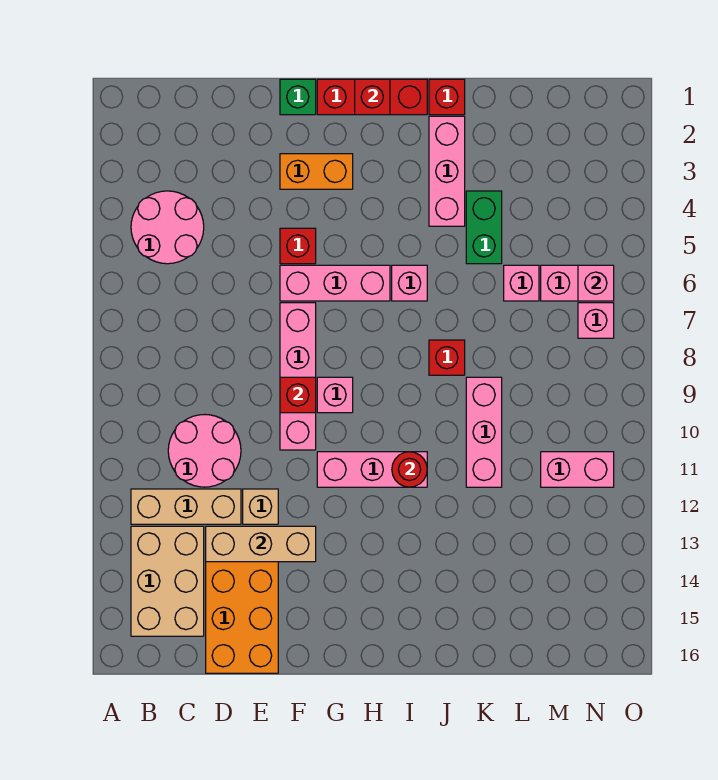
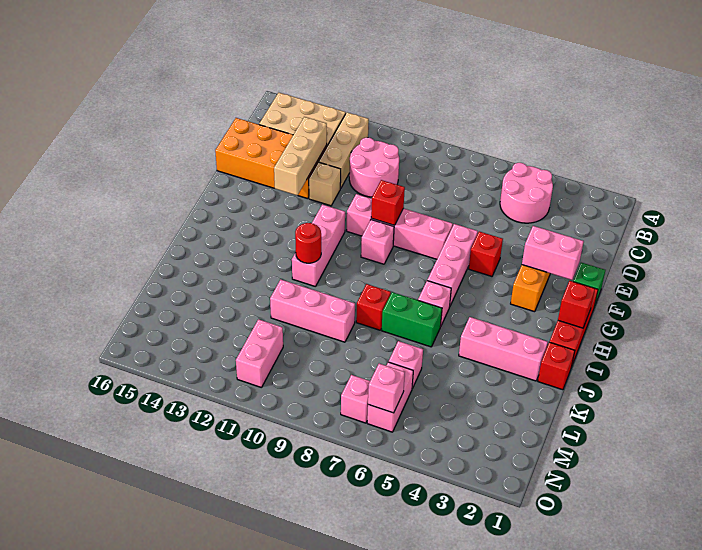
none -> pink 1x2 brick [522,226,584,280]
green 1x2 brick [466,191,502,264] -> green 1x2 brick moved to [382,292,442,347]

